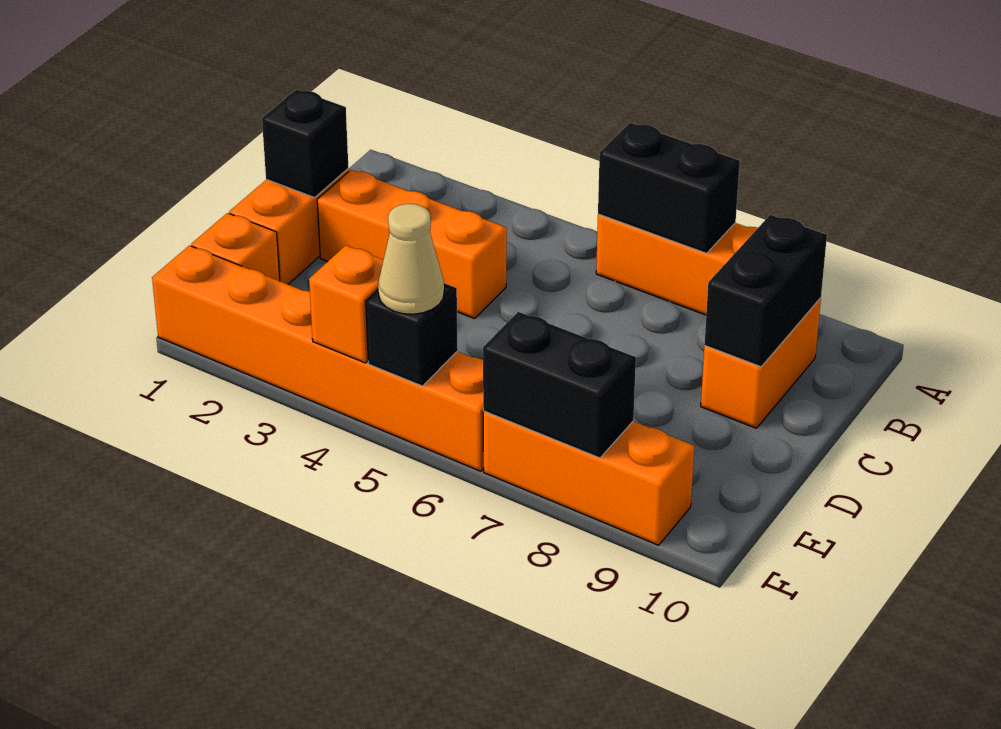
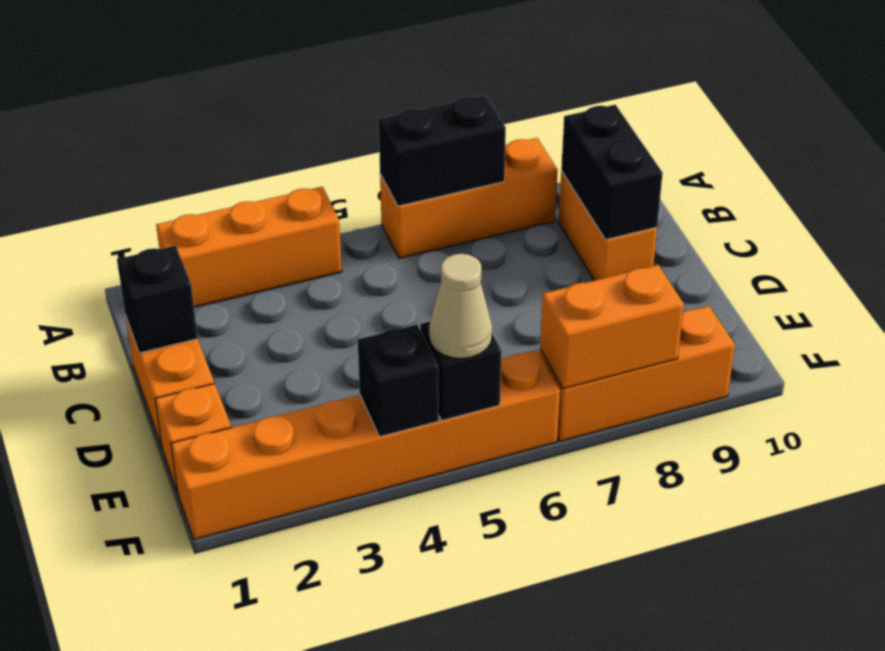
orange 1x3 brick [317,170,507,319] -> orange 1x3 brick moved to [156,187,342,307]
orange 1x1 brick [309,245,383,363] -> black 1x1 brick [358,325,439,437]
black 1x2 brick [483,312,636,458] -> orange 1x2 brick [540,265,684,389]

